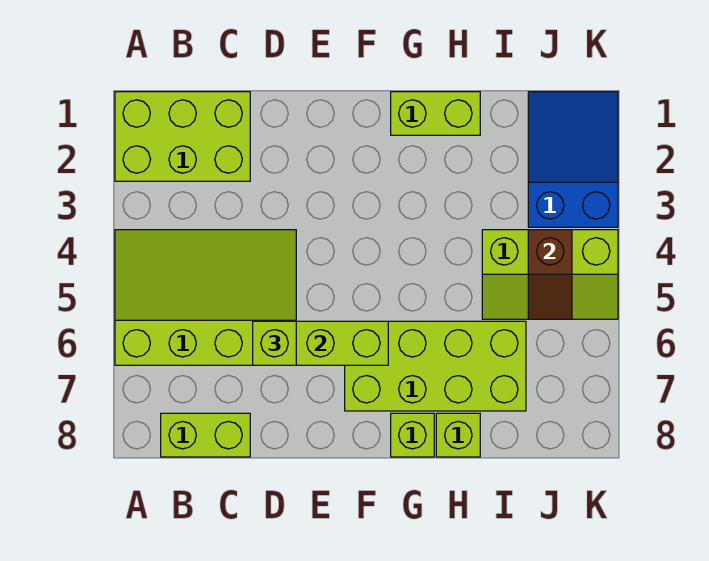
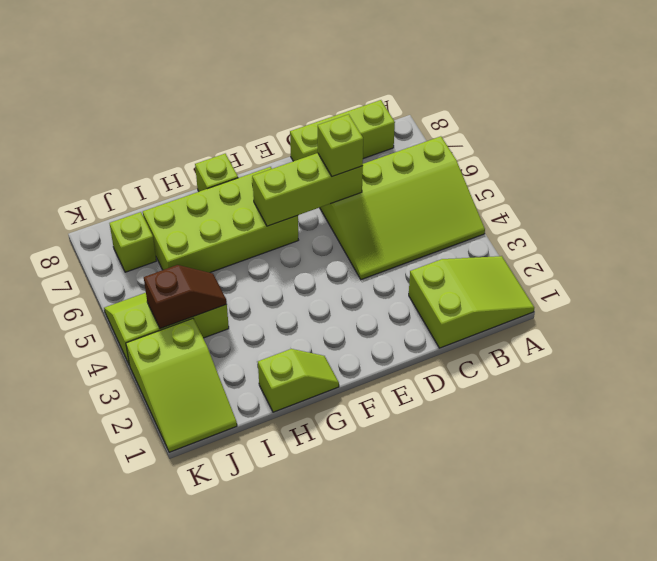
lime 2x3 brick [115,92,250,181] -> lime 2x3 slope [409,256,534,348]
lime 1x2 brick [161,413,250,457] -> lime 1x3 brick [290,100,395,161]
lime 1x2 brick [391,92,480,135] -> lime 1x2 slope [258,349,339,412]
lime 1x1 brick [436,413,480,457] -> lime 1x1 brick moved to [109,212,156,272]
blue 2x3 slope [528,92,618,227] -> lime 2x3 slope [126,319,237,452]
brown 1x2 slope [528,230,572,319] -> brown 1x2 slope turned to [144,265,227,329]

